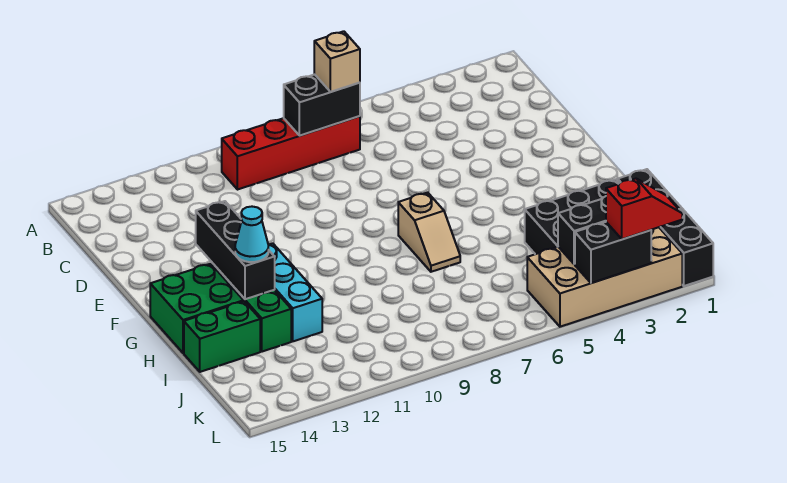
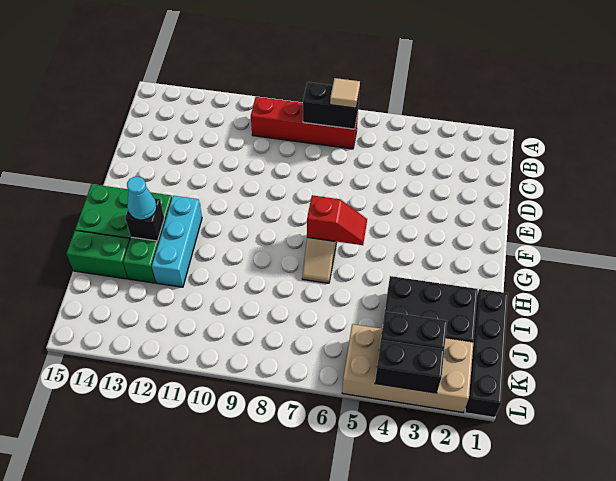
tan 1x1 brick [314,31,360,92] -> tan 1x1 tile [330,78,360,108]
black 1x3 brick [196,201,275,299] -> black 1x1 brick [125,198,164,241]
red 1x2 slope [606,179,682,239] -> red 1x2 slope moved to [307,195,367,245]

